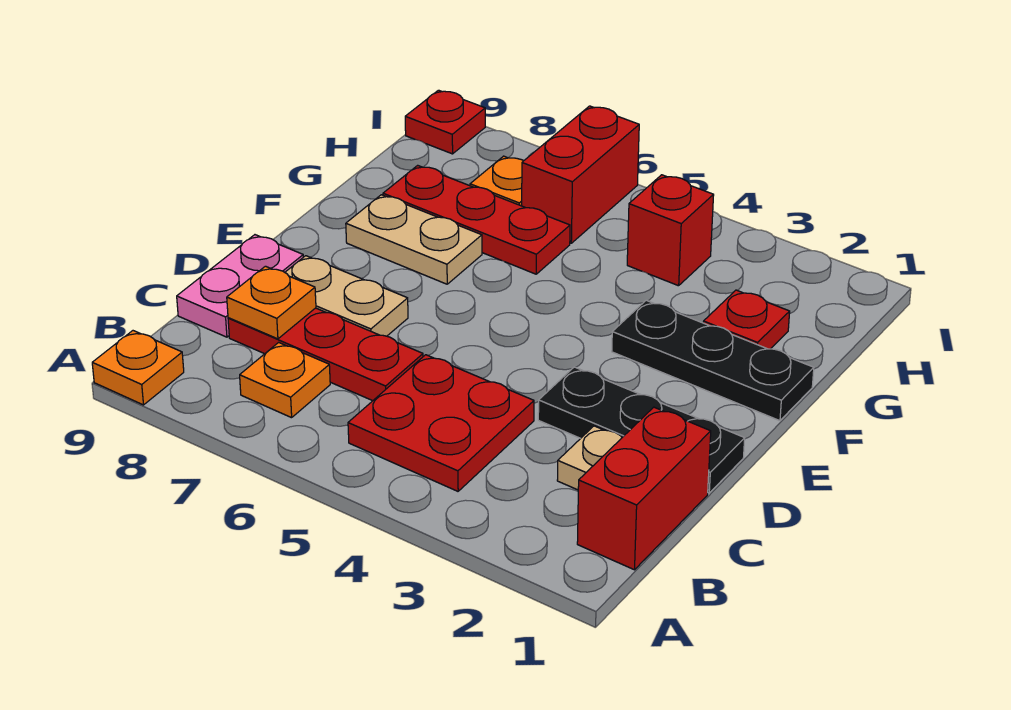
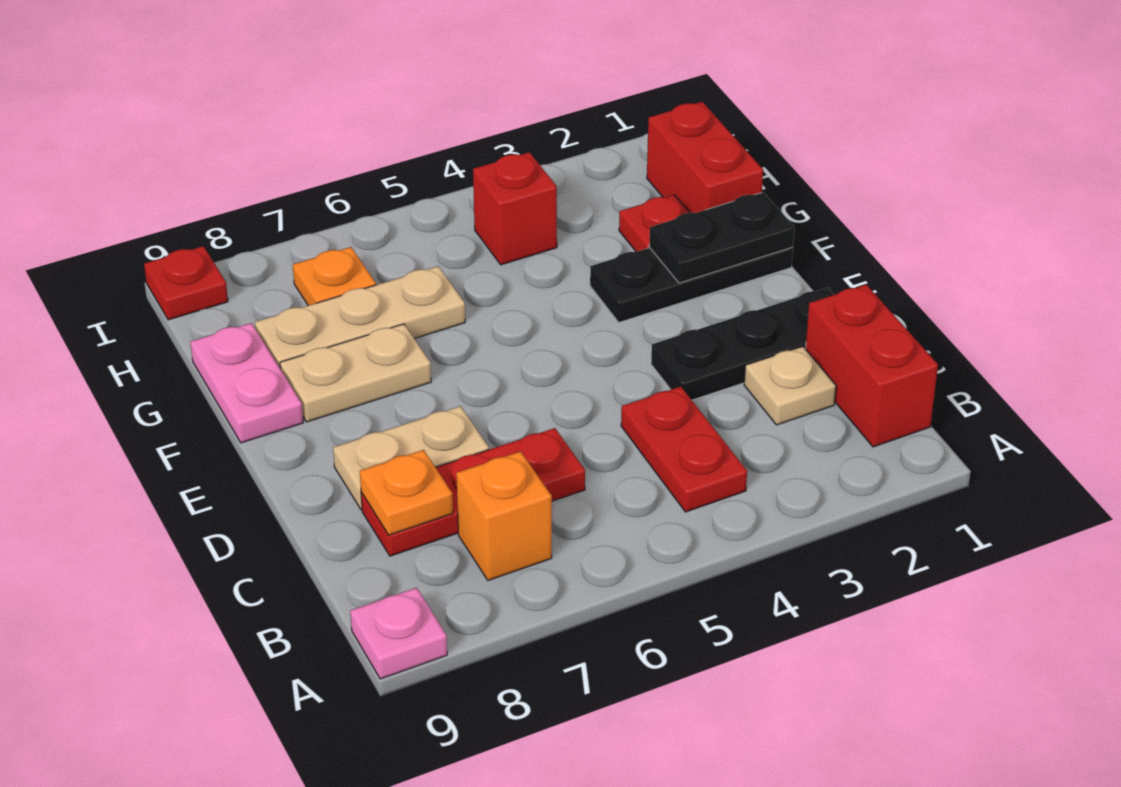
orange 1x1 plate [92,331,184,405] -> pink 1x1 plate [350,588,447,679]
red 2x2 plate [348,355,534,491] -> red 1x2 plate [621,387,747,512]
orange 1x1 plate [240,342,330,418] -> orange 1x1 brick [456,451,552,580]
pink 1x2 plate [177,235,303,337] -> pink 1x2 plate moved to [190,323,303,443]
none -> black 1x2 plate [649,192,794,283]
red 1x3 plate [383,165,570,274] -> tan 1x3 plate [255,266,465,368]
red 1x2 brick [522,106,639,243] -> red 1x2 brick moved to [647,102,763,213]

